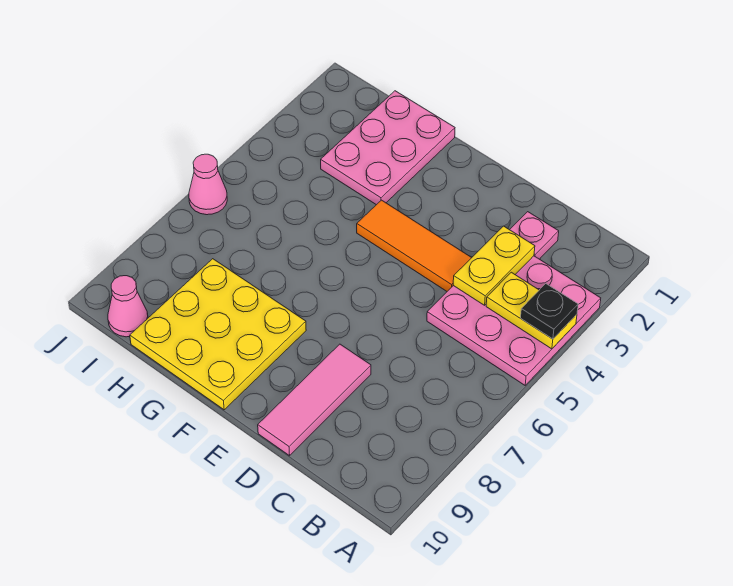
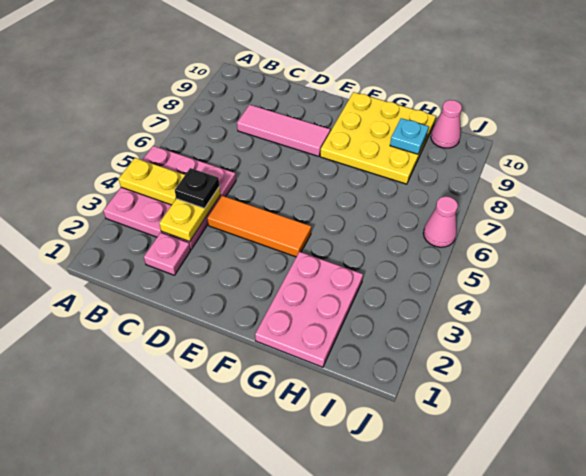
black 1x1 plate [521,284,578,339] -> black 1x1 plate moved to [175,168,219,208]
pink 1x3 tile [258,344,371,456] -> pink 1x3 tile turned to [237,105,330,156]
none -> cyan 1x1 plate [390,118,429,154]

